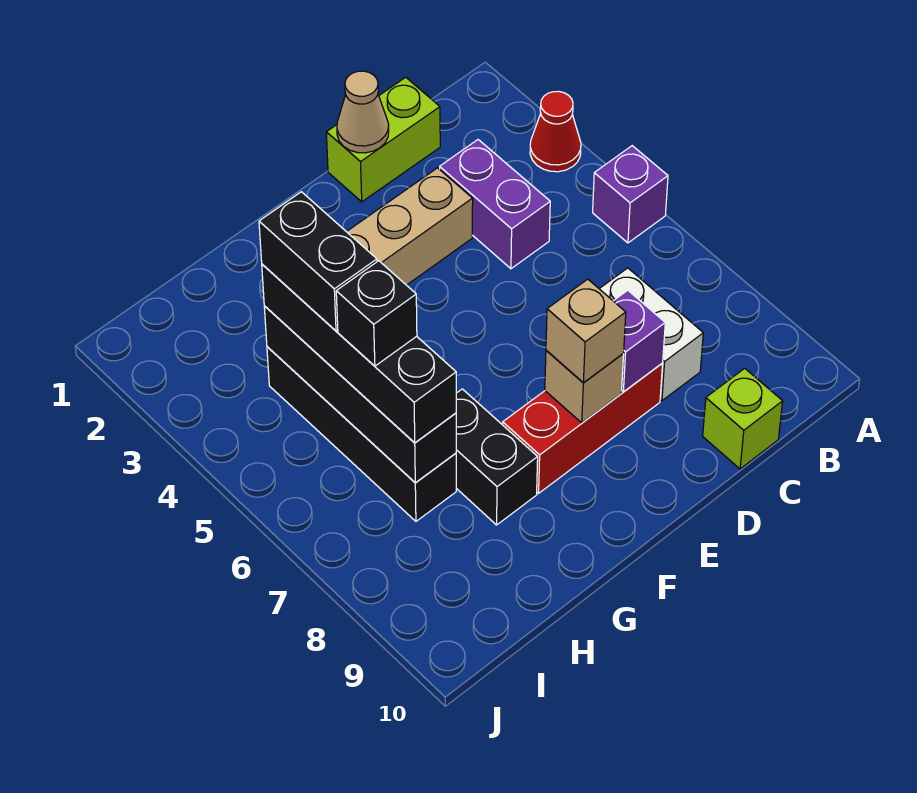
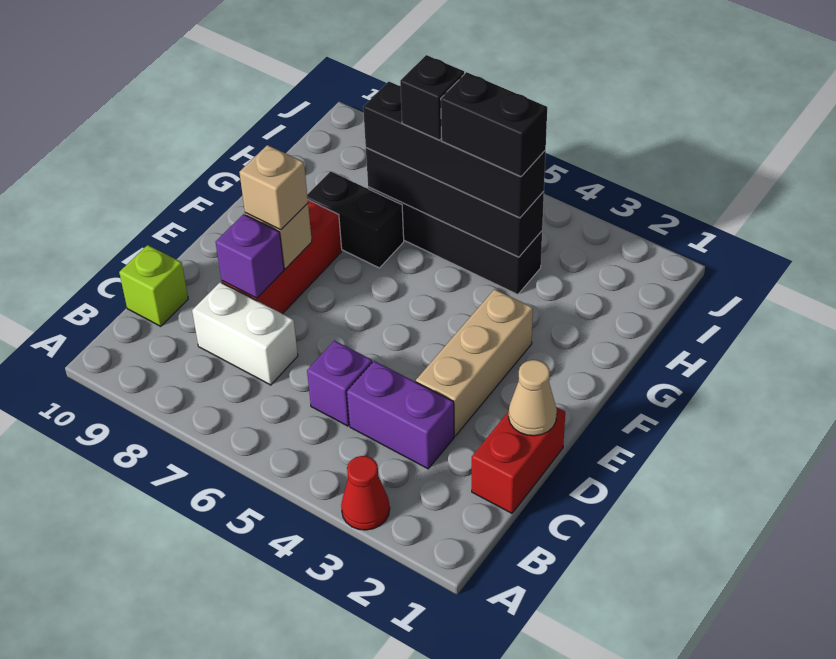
purple 1x1 brick [593,146,668,243] -> purple 1x1 brick moved to [307,341,372,426]
lime 1x2 brick [326,77,440,202] -> red 1x2 brick [472,407,565,513]

